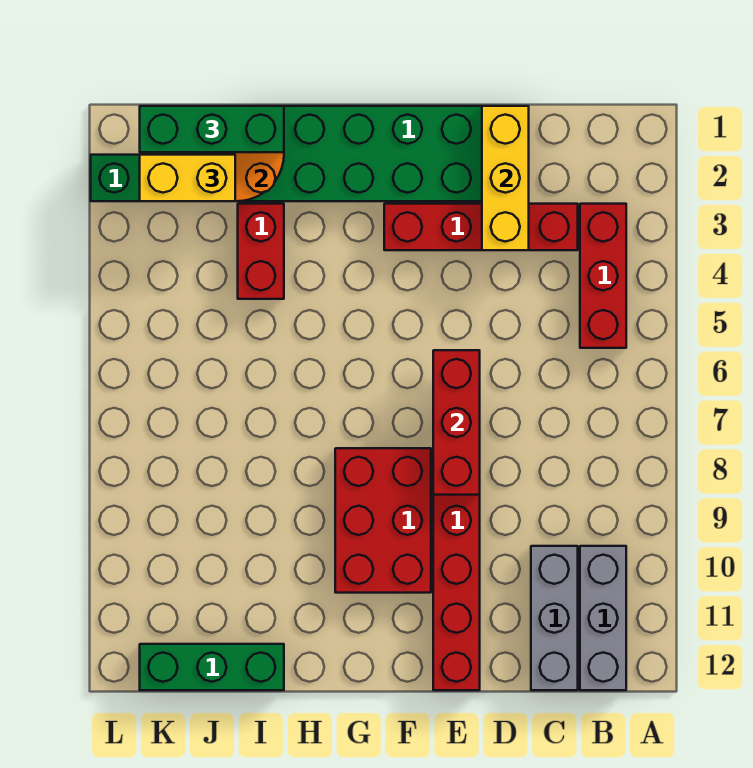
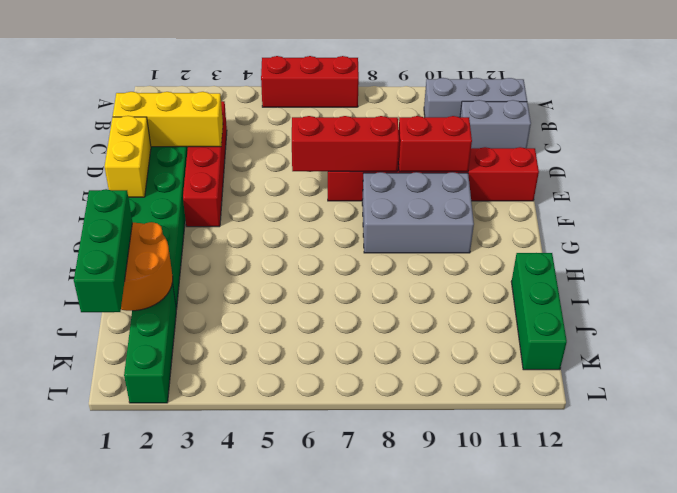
red 1x3 brick [580,204,626,348] -> red 1x3 brick moved to [261,56,359,107]
grey 1x3 brick [531,546,578,690] -> grey 1x2 brick [460,100,531,148]
red 2x3 brick [335,448,431,593] -> grey 2x3 brick [362,172,474,253]
red 1x2 brick [238,204,284,299] -> red 1x2 brick moved to [398,116,472,172]
yellow 1x2 brick [140,155,235,201] -> yellow 1x2 brick moved to [105,116,151,197]

